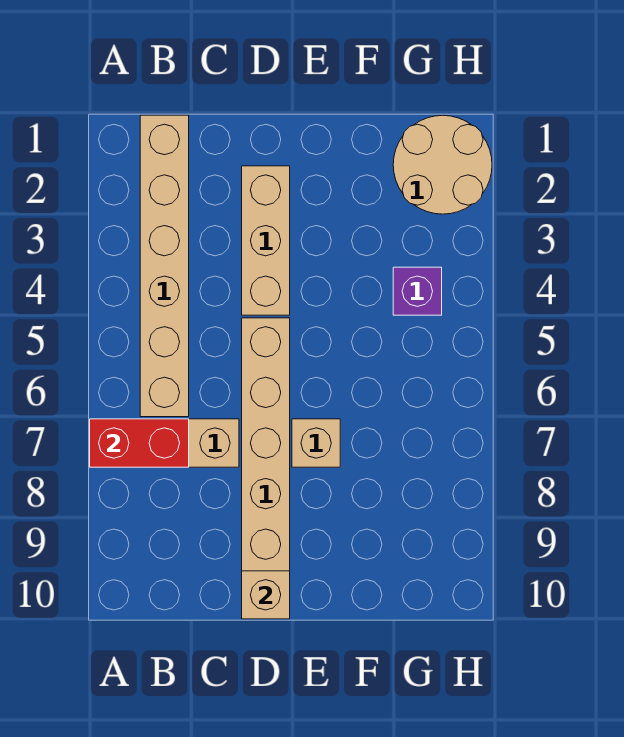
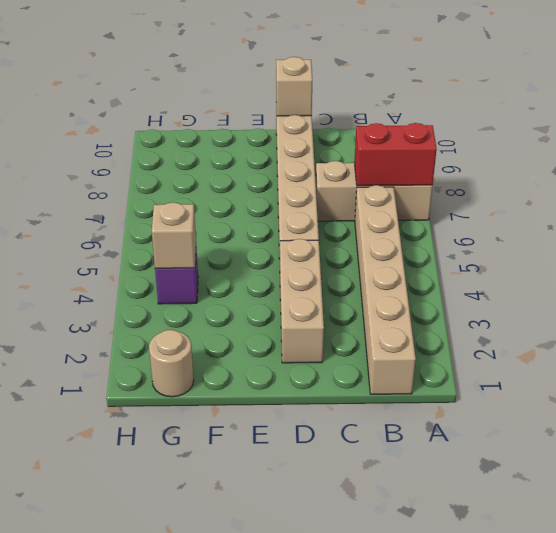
tan 1x1 brick [292,419,340,467] -> tan 1x1 brick moved to [152,202,196,268]
tan 2x2 round brick [393,115,492,214] -> tan 1x1 round brick [149,330,194,397]

